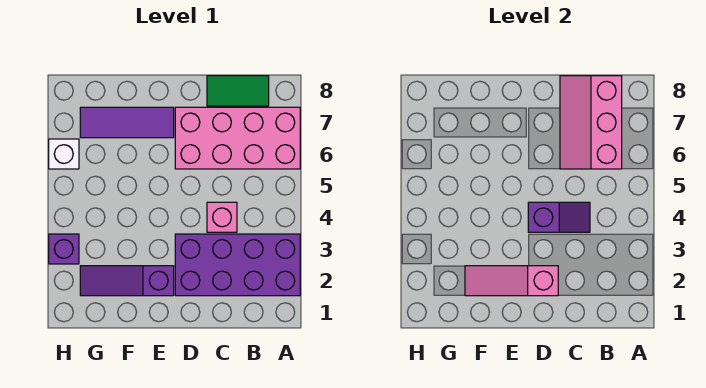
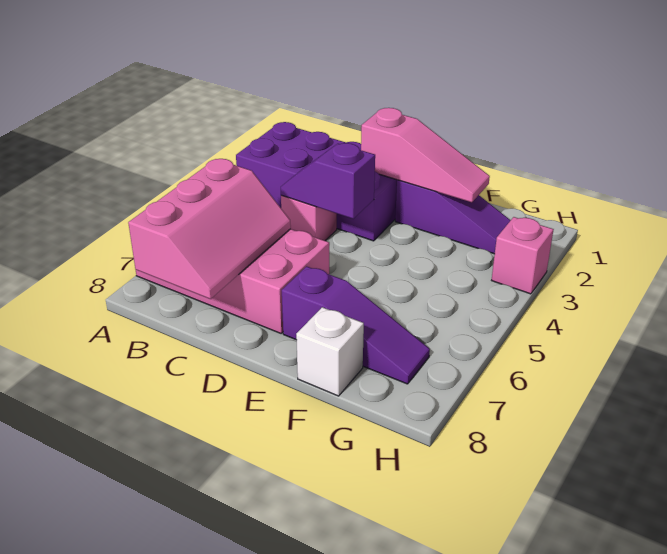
green 1x2 tile [207,76,269,106] -> none
purple 1x3 tile [80,107,174,138] -> purple 1x3 slope [282,266,430,384]
purple 1x1 brick [49,234,79,264] -> pink 1x1 brick [492,217,554,294]
white 1x1 brick [49,139,79,169] -> white 1x1 brick moved to [296,307,364,396]

